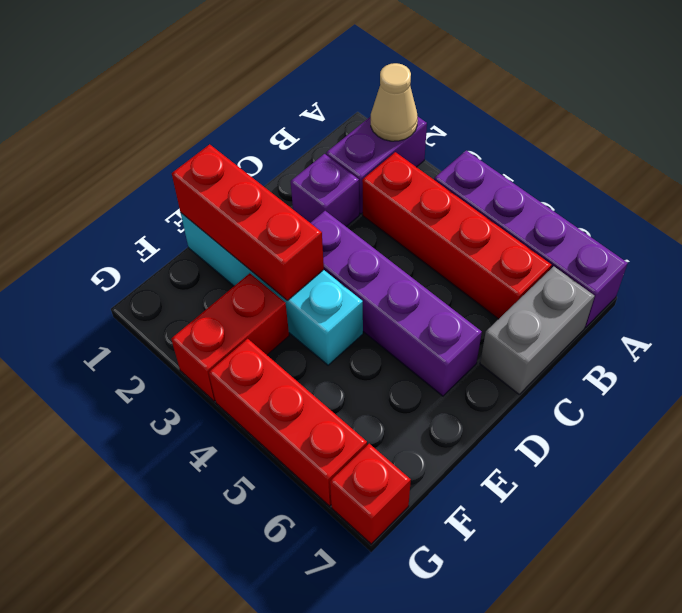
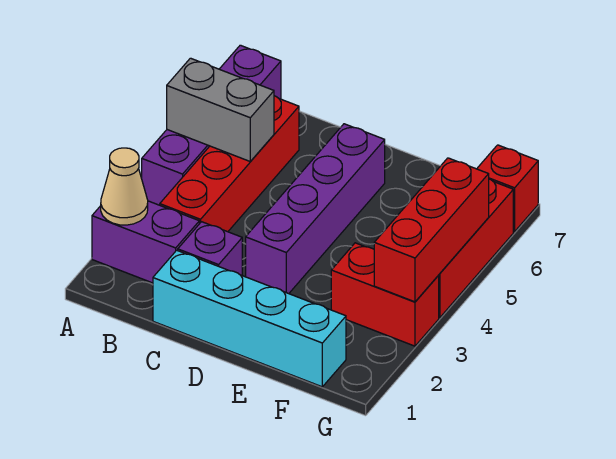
grey 1x2 brick [480,266,595,394] -> grey 1x2 brick moved to [167,58,274,162]
cyan 1x4 brick [181,213,363,365] -> cyan 1x4 brick turned to [153,250,346,387]
red 1x3 brick [172,144,324,300] -> red 1x3 brick moved to [374,158,489,302]

